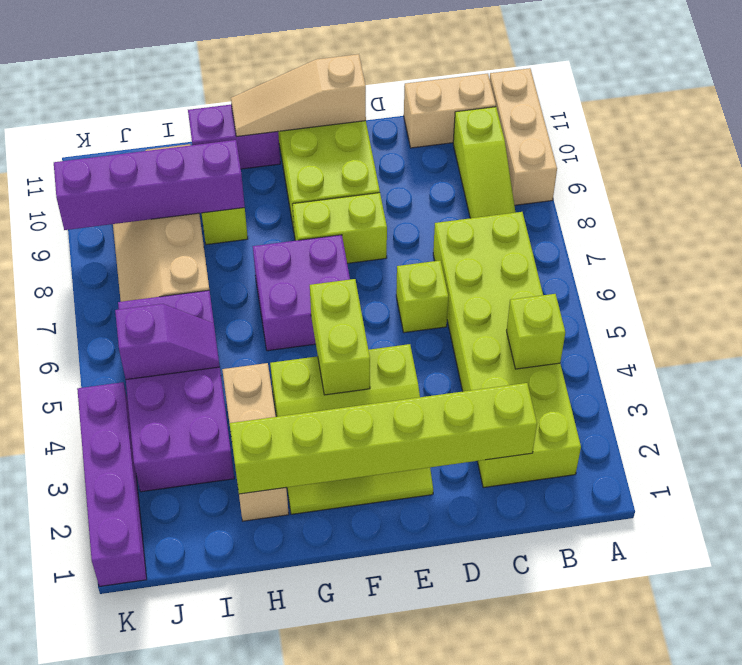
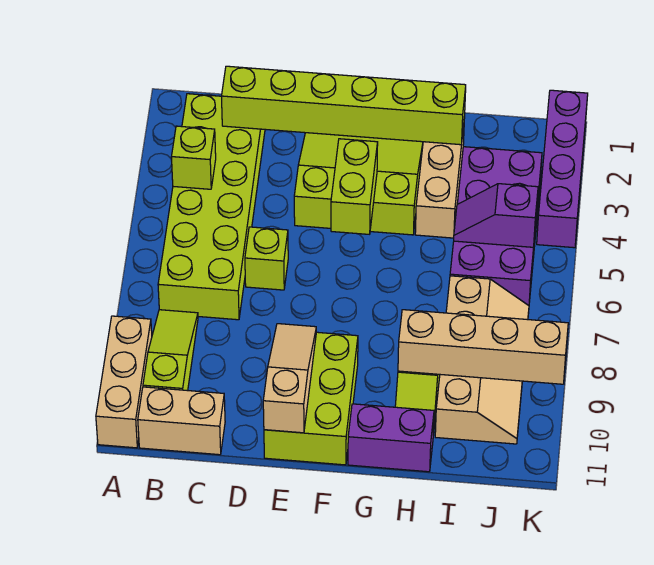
lime 1x2 brick [292,193,387,263] -> none
tan 1x3 slope [231,54,366,136] -> tan 1x3 slope turned to [263,324,316,433]
purple 2x2 brick [253,235,350,351] -> none
purple 1x4 brick [54,140,245,230] -> tan 1x4 brick [398,310,568,384]

